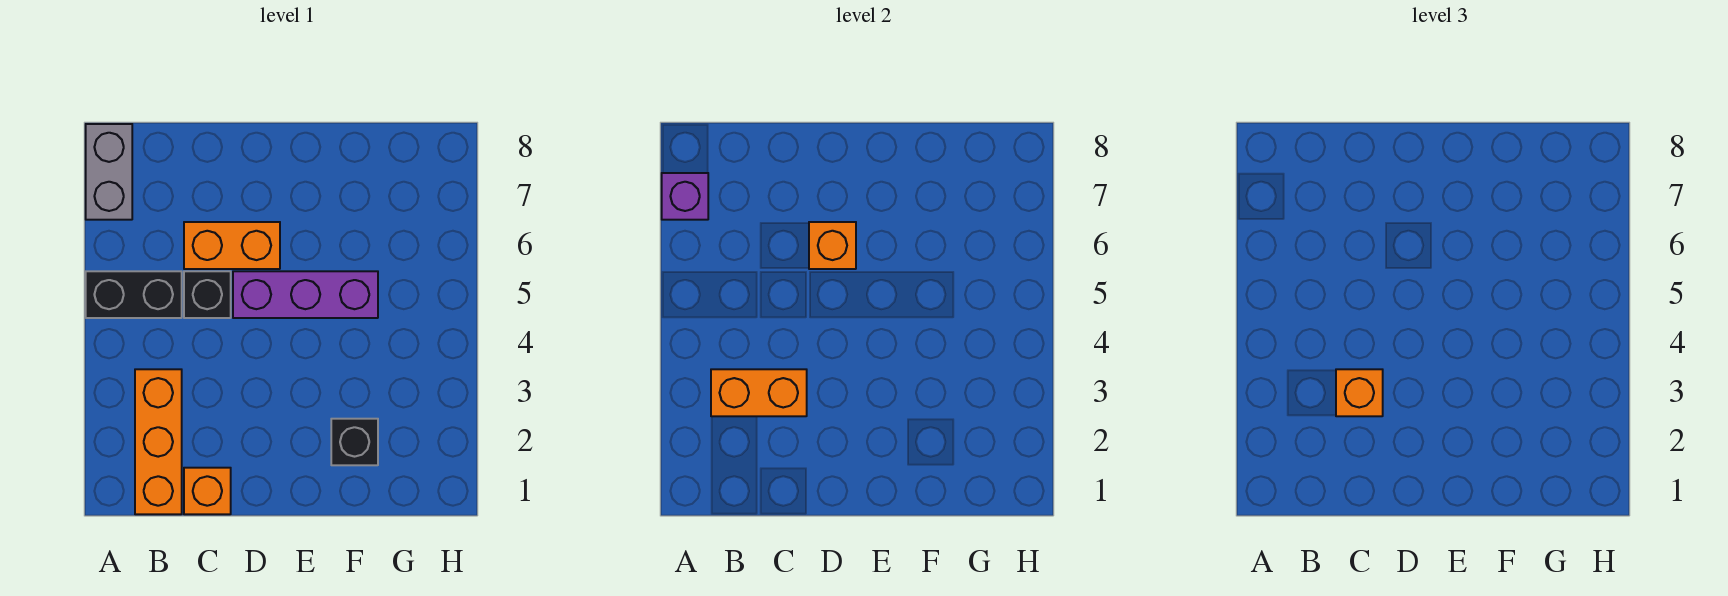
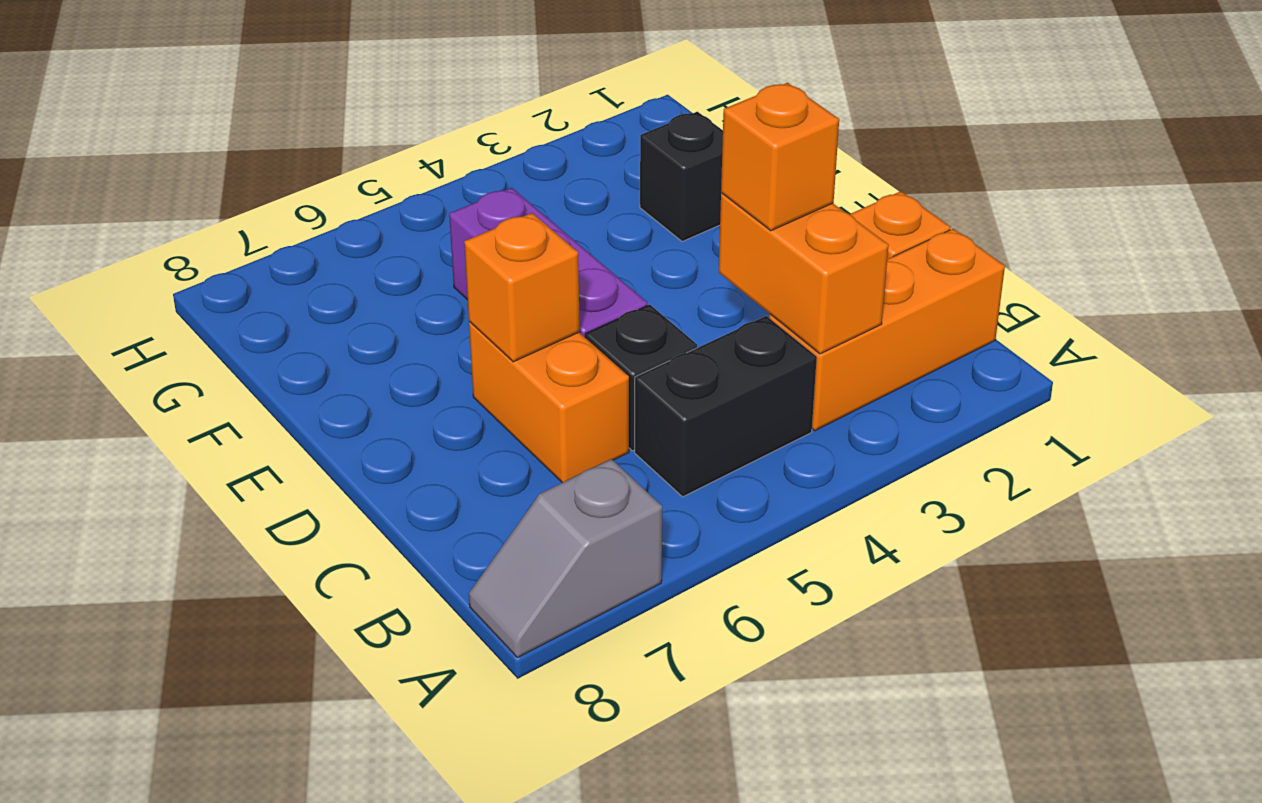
black 1x2 brick [86,271,182,318] -> black 1x2 brick turned to [635,316,817,497]
grey 1x2 brick [86,124,132,220] -> grey 1x2 slope [469,459,662,658]
purple 1x1 brick [662,173,708,220] -> none

